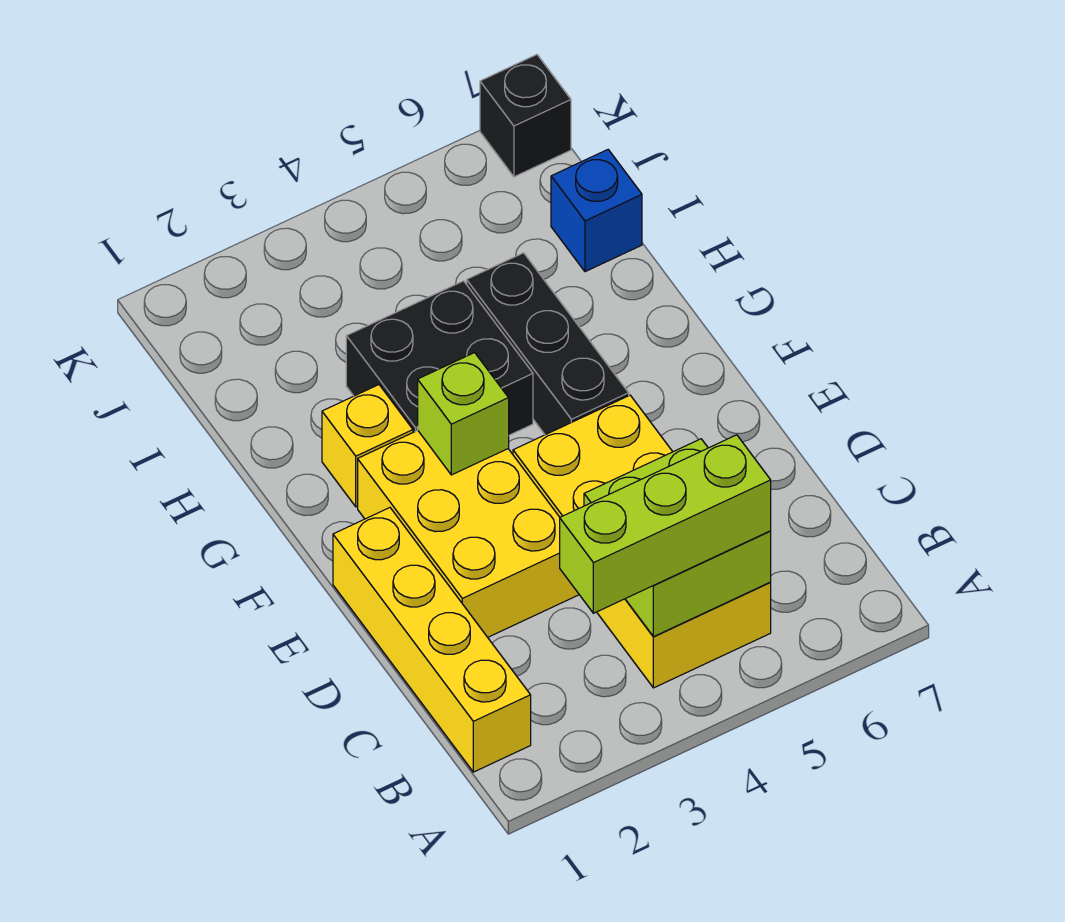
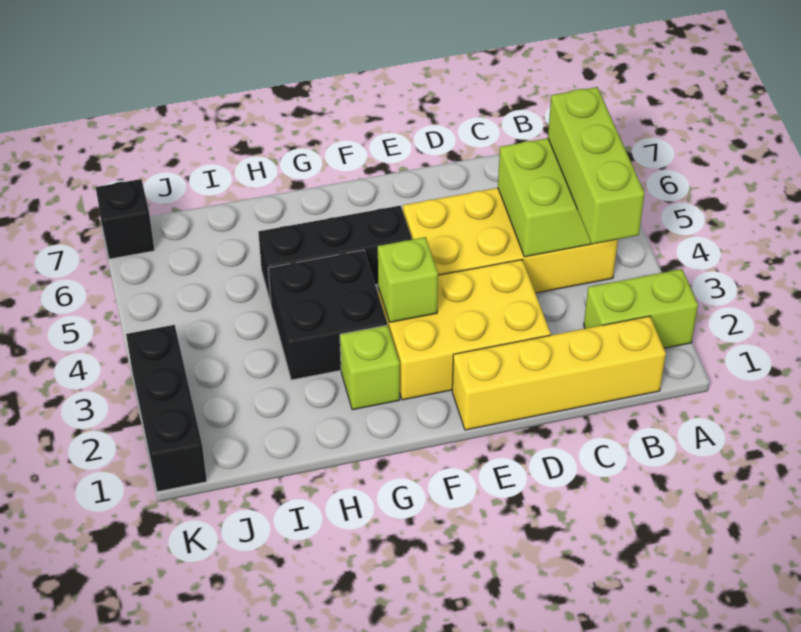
none -> lime 1x2 brick [584,269,698,348]
yellow 1x1 brick [322,385,413,507] -> lime 1x1 brick [340,325,400,410]
blue 1x1 brick [551,150,642,272] -> none
none -> black 1x3 brick [126,325,207,492]

